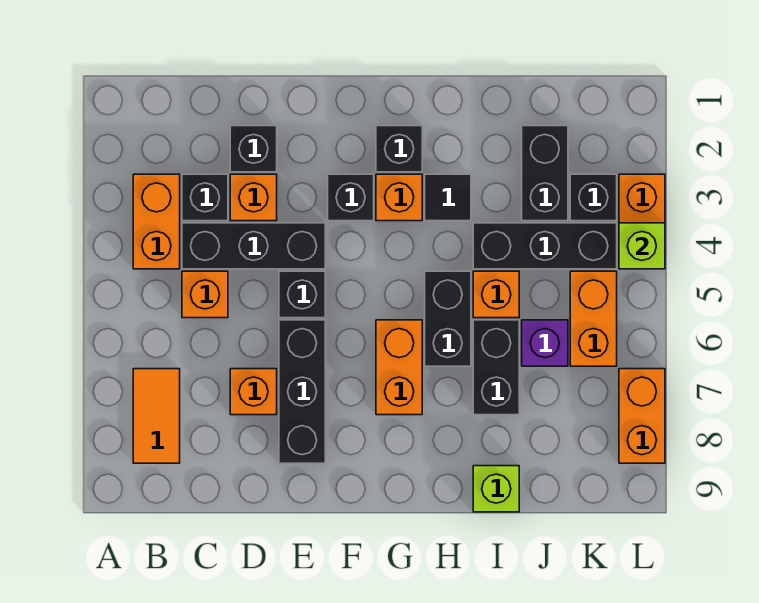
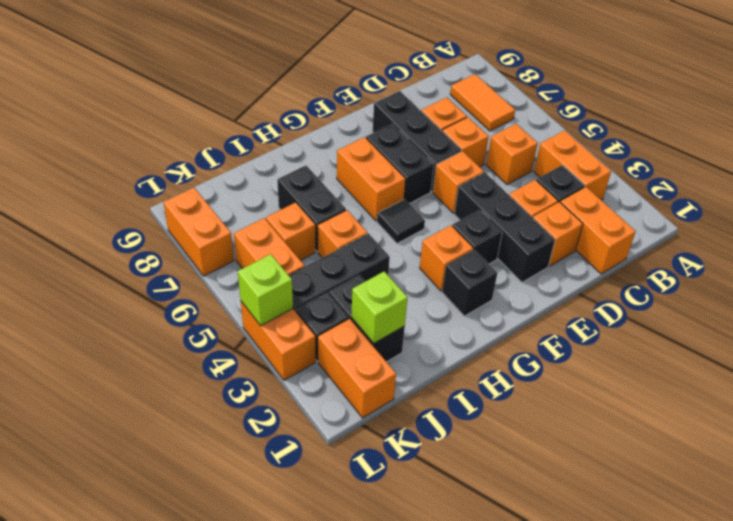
none -> orange 1x2 brick [560,187,636,274]
black 1x3 brick [182,223,325,269] -> black 1x3 brick turned to [454,173,555,282]
black 1x1 brick [230,126,277,172] -> orange 1x1 brick [533,202,583,266]
none -> orange 1x1 brick [442,117,489,167]
black 1x1 brick [279,271,325,318] -> orange 1x1 brick [433,151,484,213]
black 1x1 tile [425,174,471,221] -> black 1x1 tile moved to [377,199,425,243]
black 1x2 brick [425,271,471,366] -> black 1x2 brick moved to [366,124,434,204]
lime 1x1 brick [473,466,519,512] -> lime 1x1 brick moved to [351,271,408,343]
purple 1x1 brick [522,320,568,366] -> orange 1x1 brick [266,202,316,260]
none -> orange 1x2 brick [318,319,396,418]

